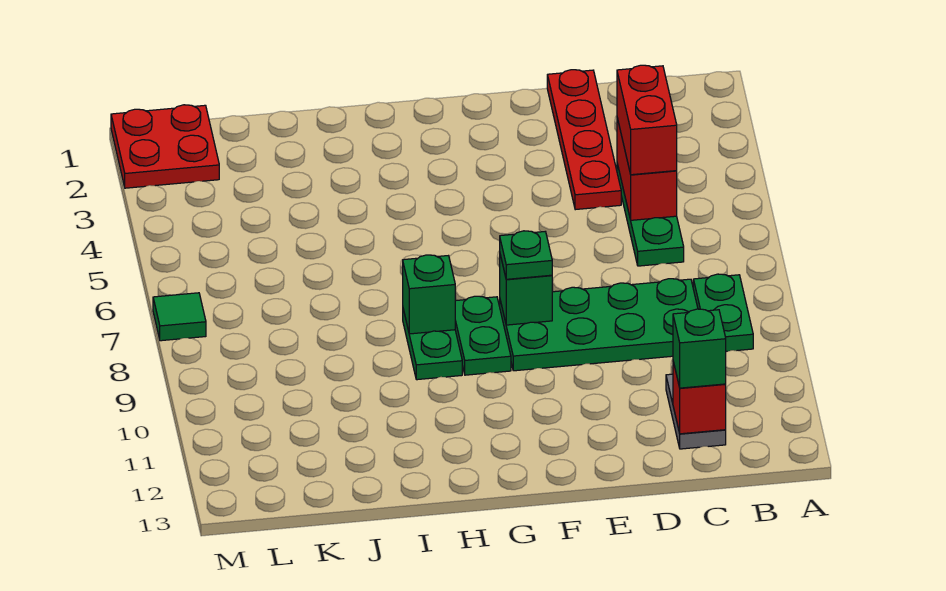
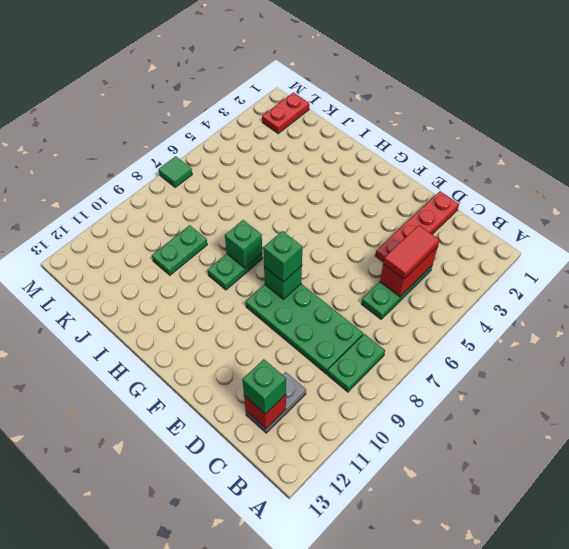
red 1x2 brick [617,65,677,175] -> red 1x2 tile [383,225,440,279]
green 1x1 plate [500,231,552,279] -> green 1x1 brick [263,231,302,282]
green 1x2 plate [455,296,511,375] -> green 1x2 plate moved to [152,225,207,275]
red 2x2 plate [111,105,219,188] -> red 1x2 plate [262,92,309,133]

